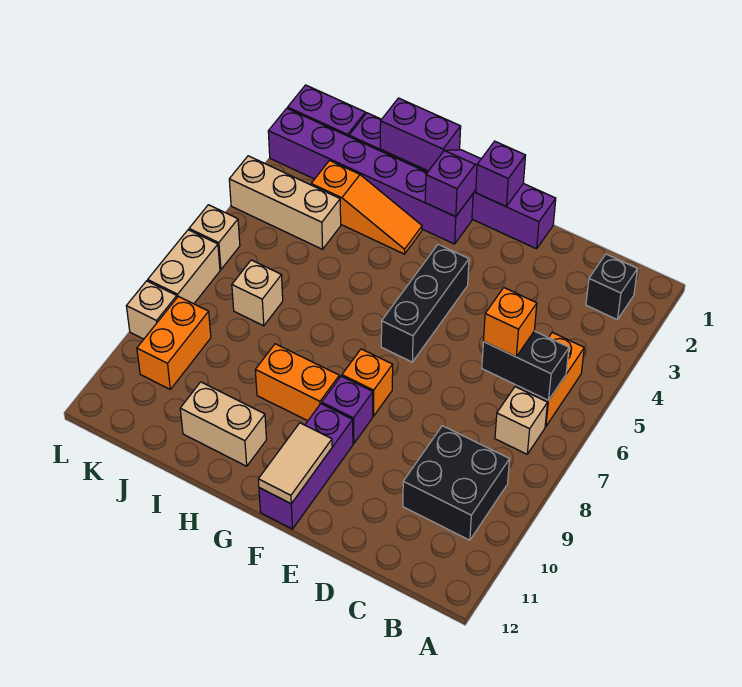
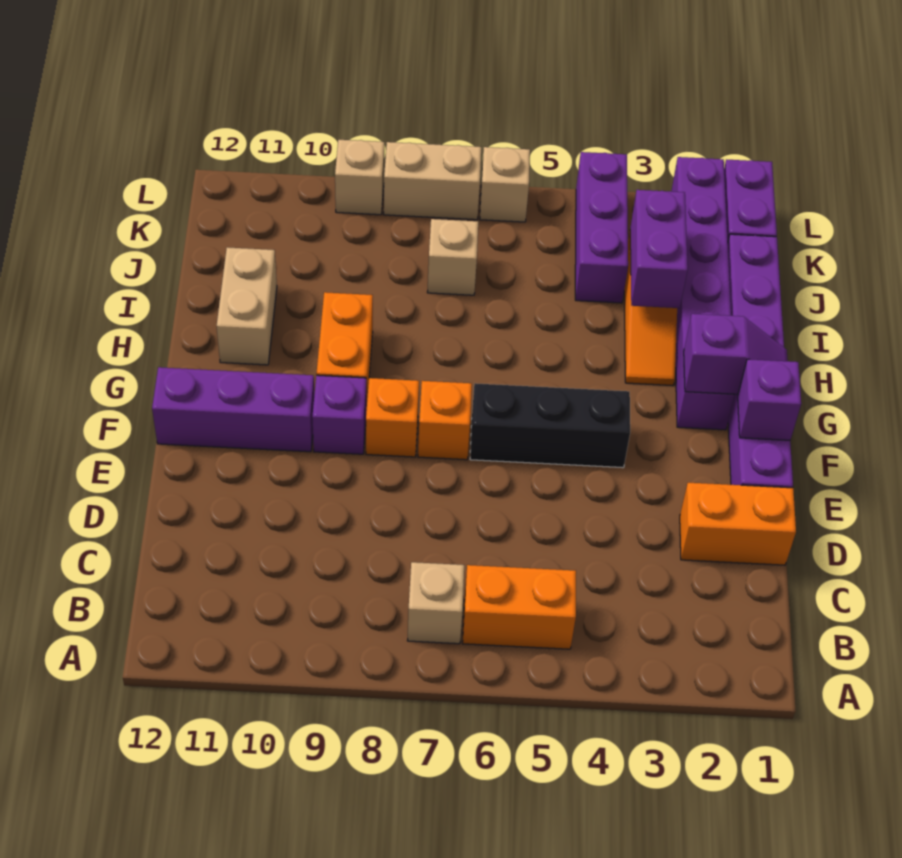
black 1x1 brick [586,254,637,320] -> none
black 1x2 brick [482,331,569,401] -> none
black 2x2 brick [403,426,510,540] -> none
orange 1x1 brick [484,288,537,357] -> orange 1x1 brick moved to [418,381,472,460]
tan 1x2 tile [258,423,332,504] -> none
purple 1x2 brick [380,98,461,171] -> purple 1x2 brick moved to [630,190,688,308]
tan 1x3 brick [229,156,341,249] -> purple 1x3 brick [575,152,628,303]
orange 1x2 brick [137,296,211,389] -> orange 1x2 brick moved to [680,483,796,565]

